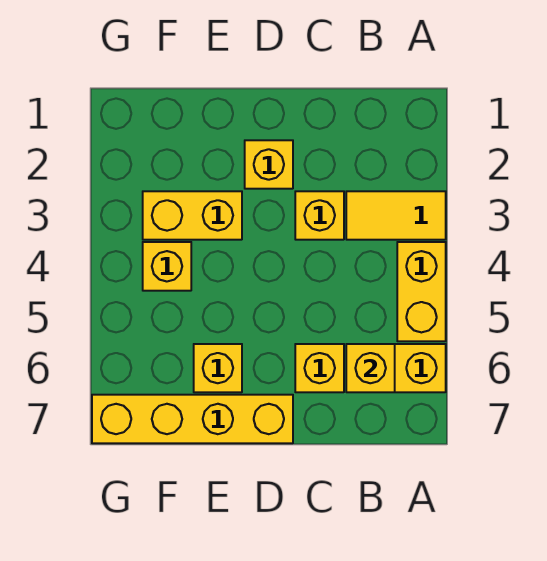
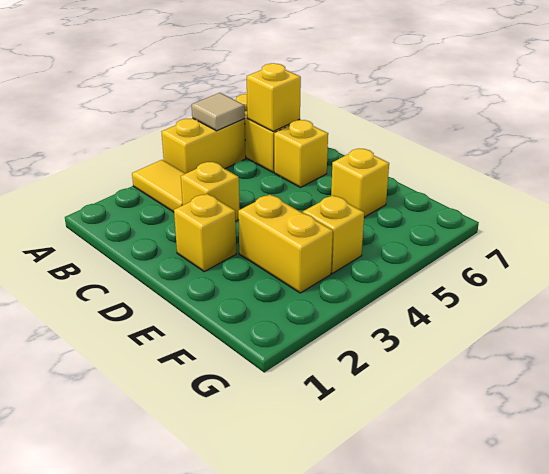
none -> tan 1x1 tile [192,93,245,131]
yellow 1x4 brick [92,395,293,443] -> none

